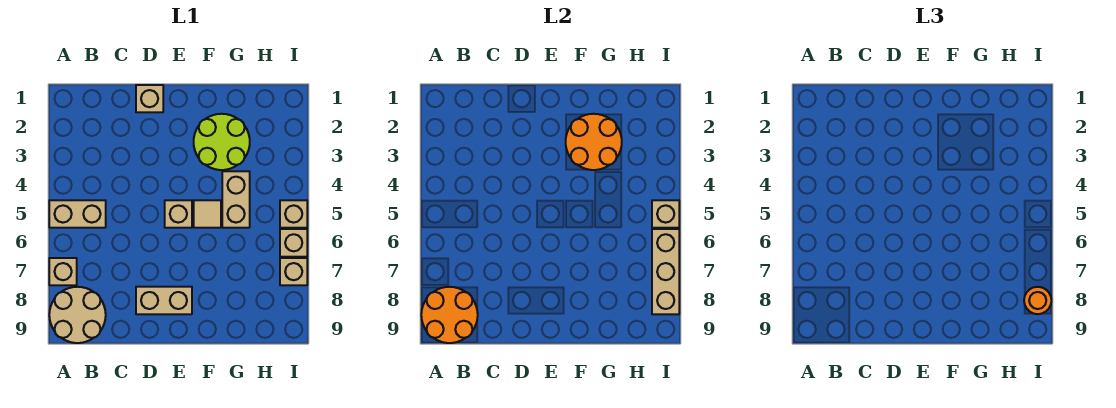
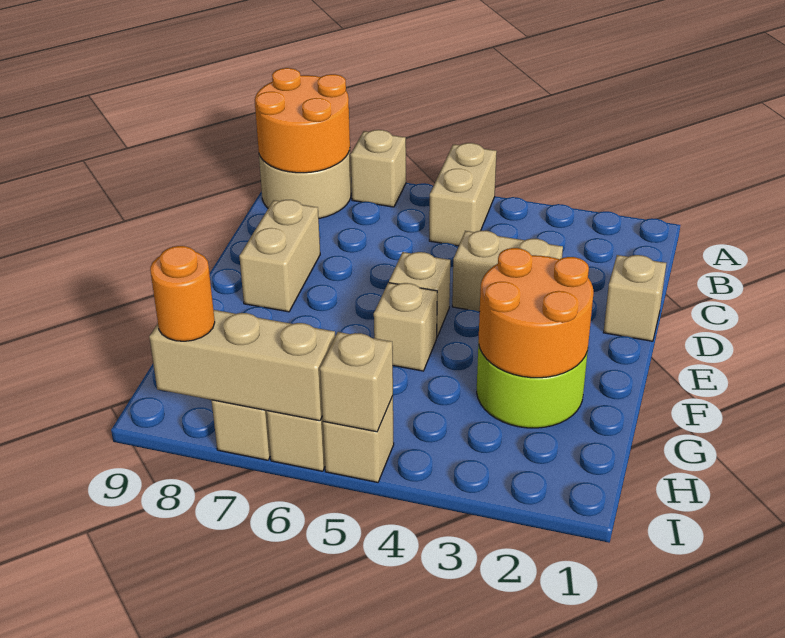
tan 1x1 tile [194,200,221,228] -> tan 1x1 brick [374,283,437,371]
tan 1x2 brick [222,171,250,228] -> tan 1x2 brick moved to [452,231,563,312]

